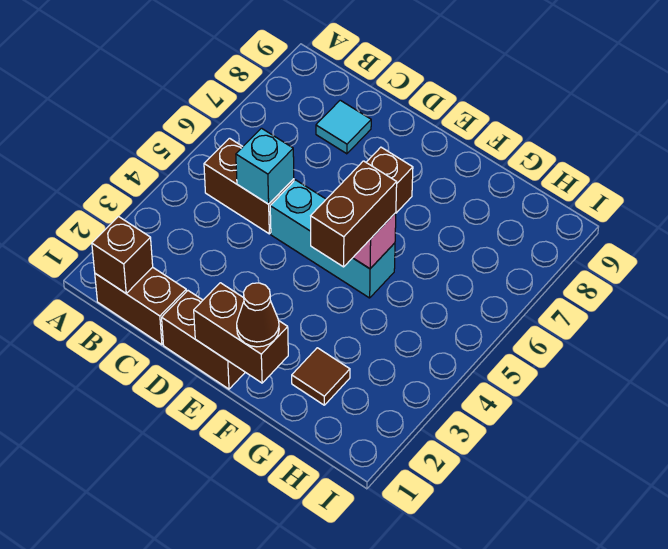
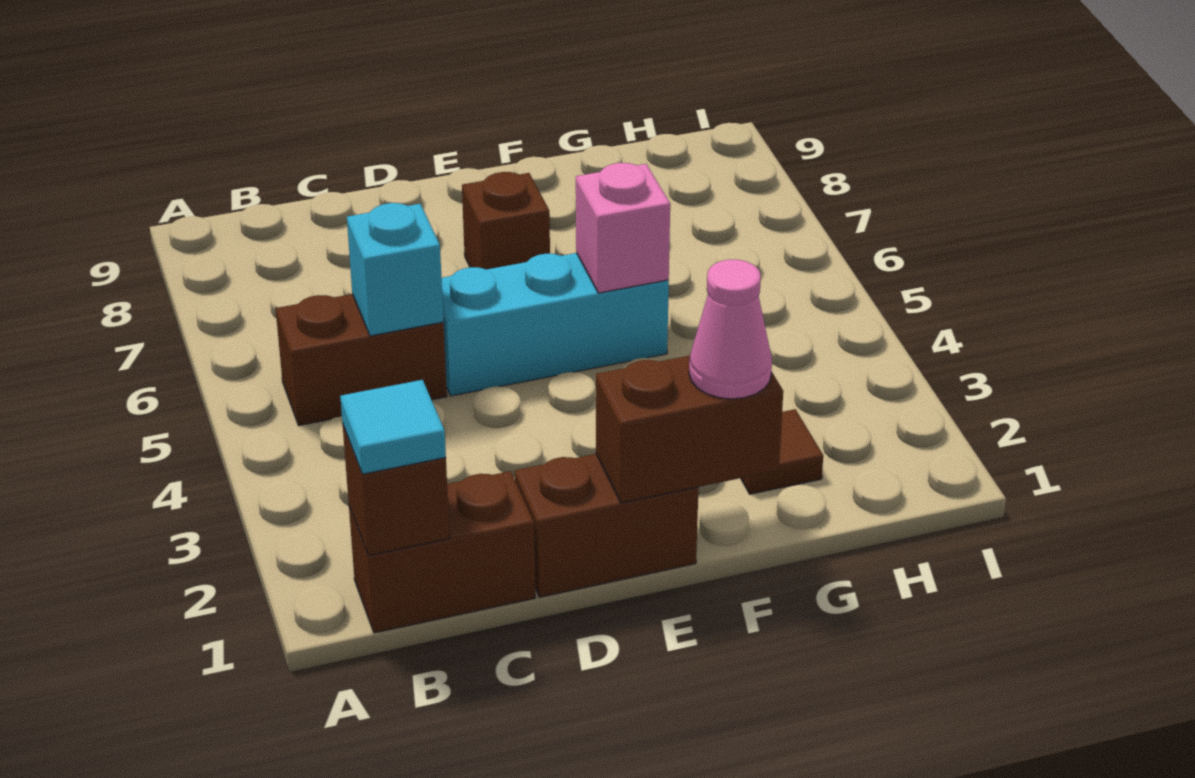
cyan 1x1 tile [316,100,371,154] -> cyan 1x1 tile moved to [340,380,446,474]
brown 1x1 cone [237,283,279,347] -> pink 1x1 cone [689,259,772,399]
brown 1x2 brick [311,161,397,267] -> none

